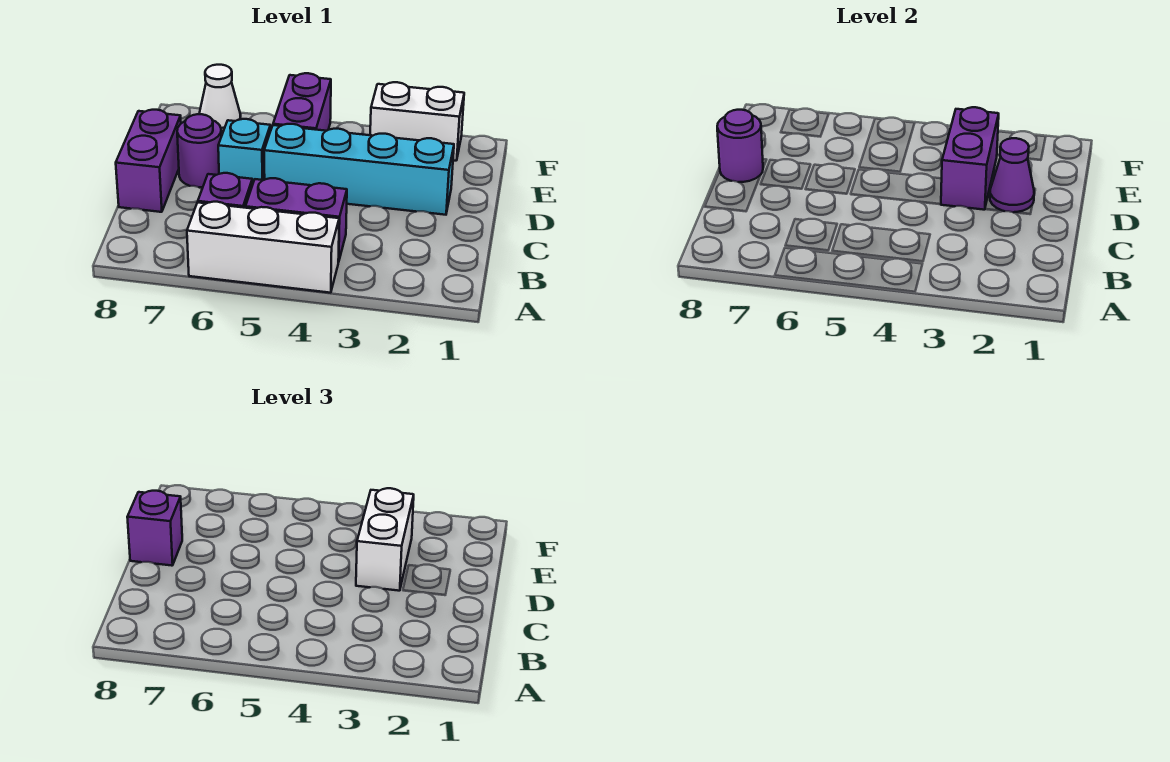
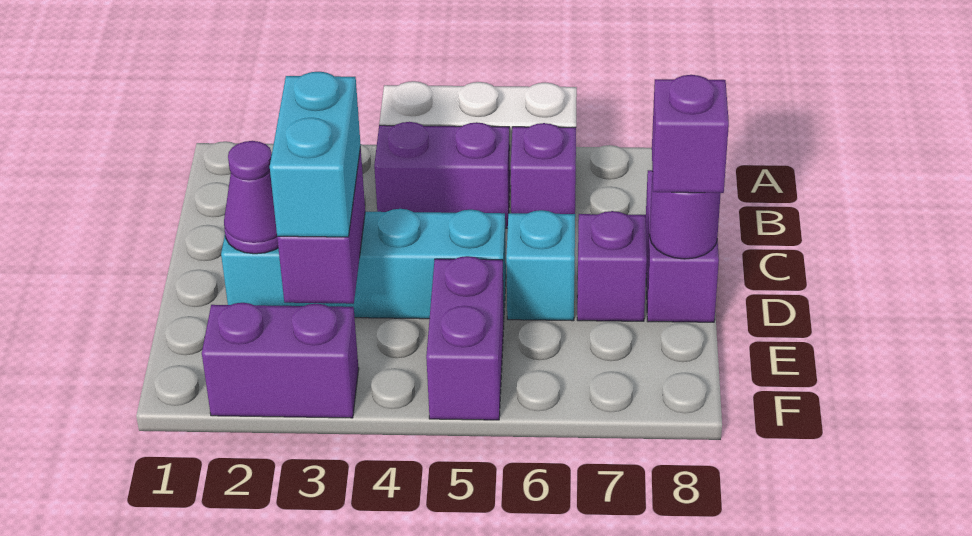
white 1x2 brick [356,488,414,591] -> cyan 1x2 brick [270,72,361,237]
purple 1x1 round brick [177,114,221,187] -> purple 1x1 brick [577,211,647,321]
white 1x2 brick [370,82,464,161] -> purple 1x2 brick [202,303,359,418]
white 1x1 cone [199,65,241,135] -> none

